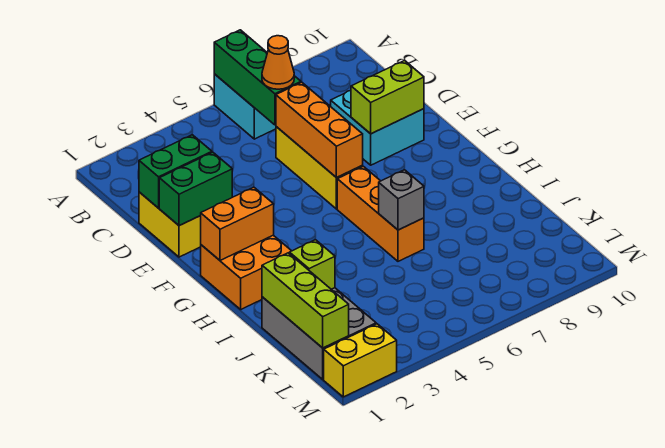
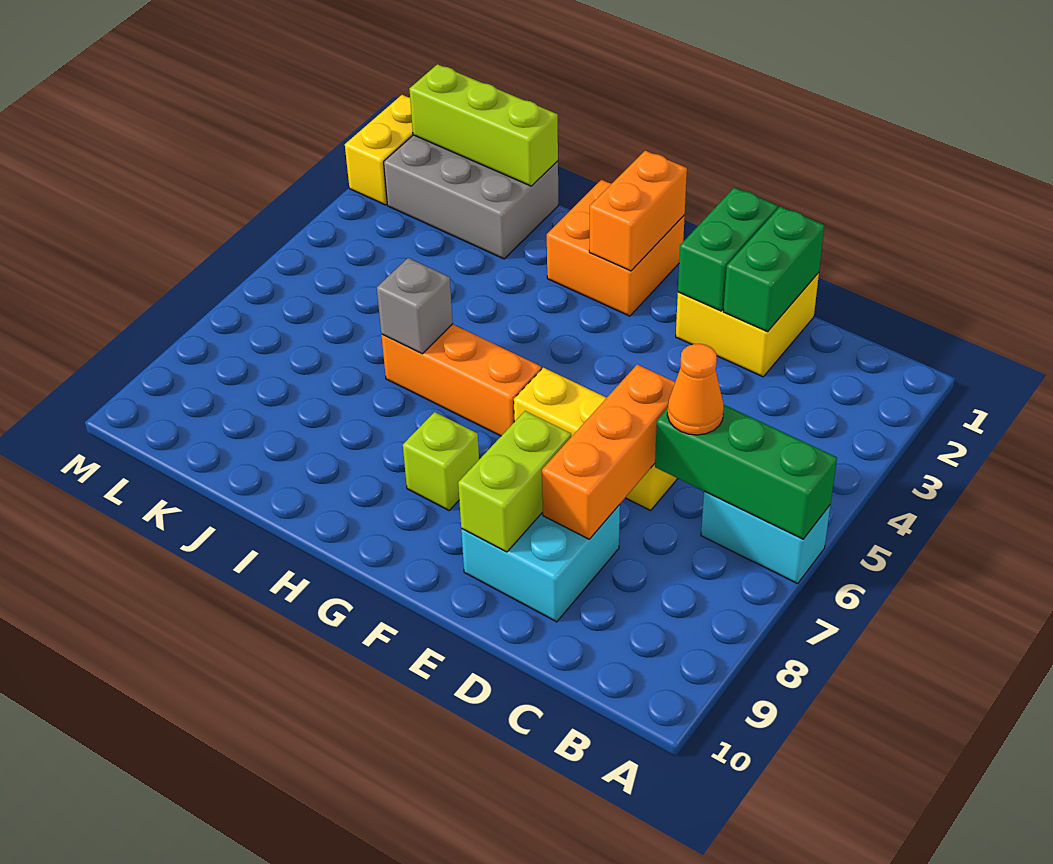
orange 1x3 brick [276,82,363,178] -> orange 1x3 brick turned to [542,364,675,539]
lime 1x1 brick [290,240,335,289] -> lime 1x1 brick moved to [403,412,479,510]

